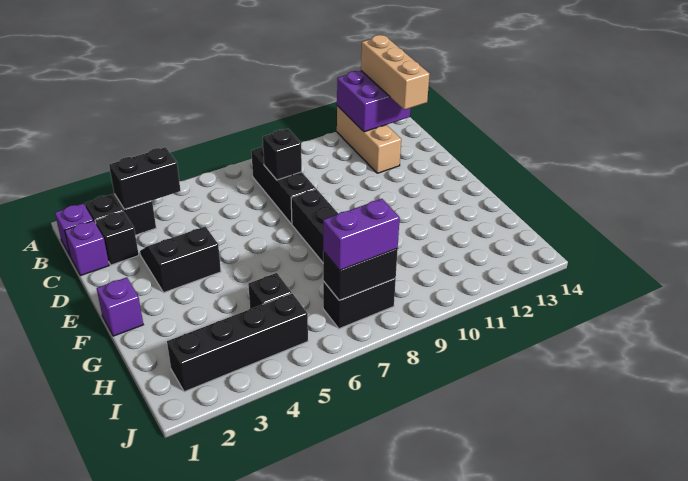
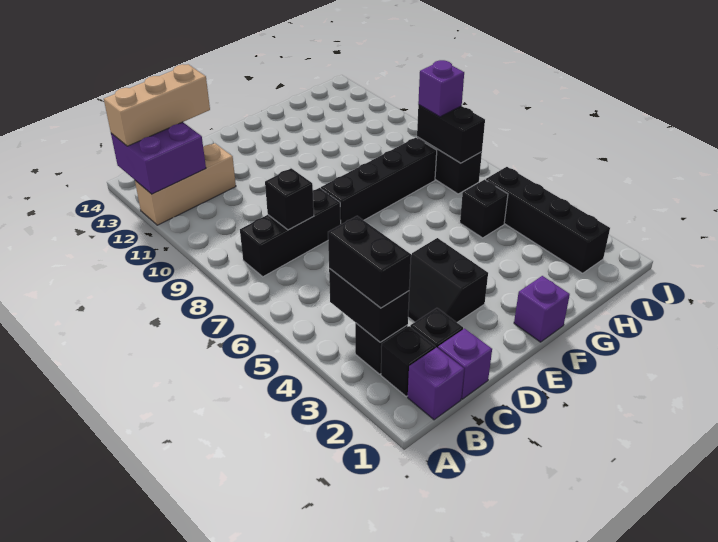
none -> black 1x2 brick [328,216,411,308]
purple 1x2 brick [323,199,400,270] -> purple 1x1 brick [418,60,464,117]

